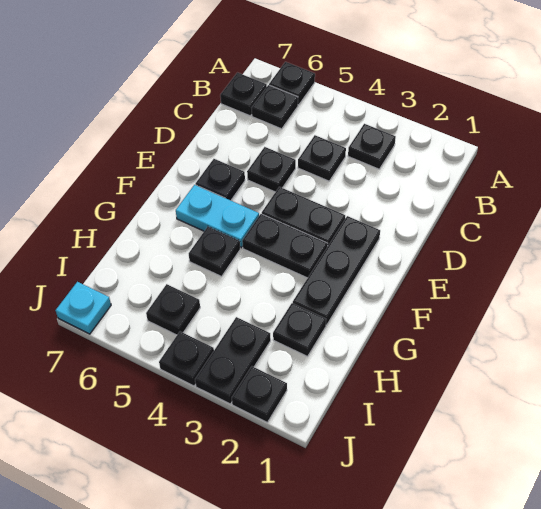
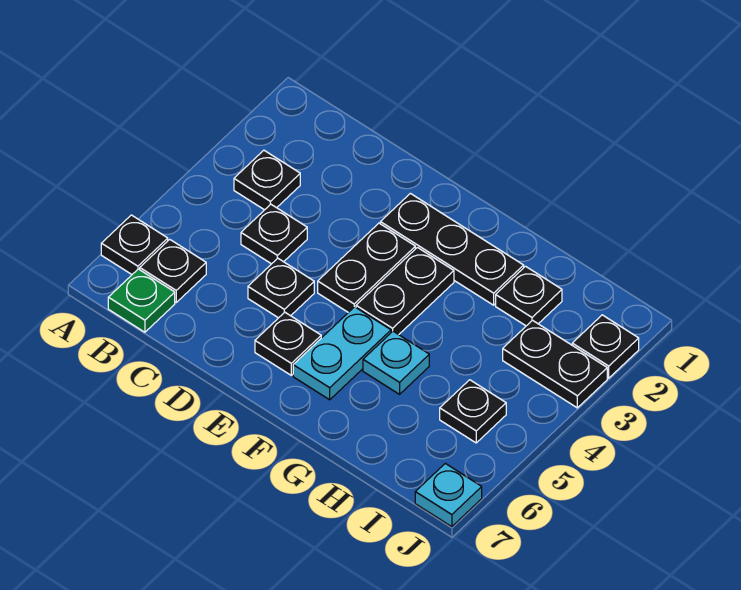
black 1x1 plate [220,73,267,116] -> green 1x1 plate [108,269,175,332]
black 1x1 plate [189,227,240,277] -> cyan 1x1 plate [363,331,429,394]
black 1x1 plate [159,332,214,386] -> none

